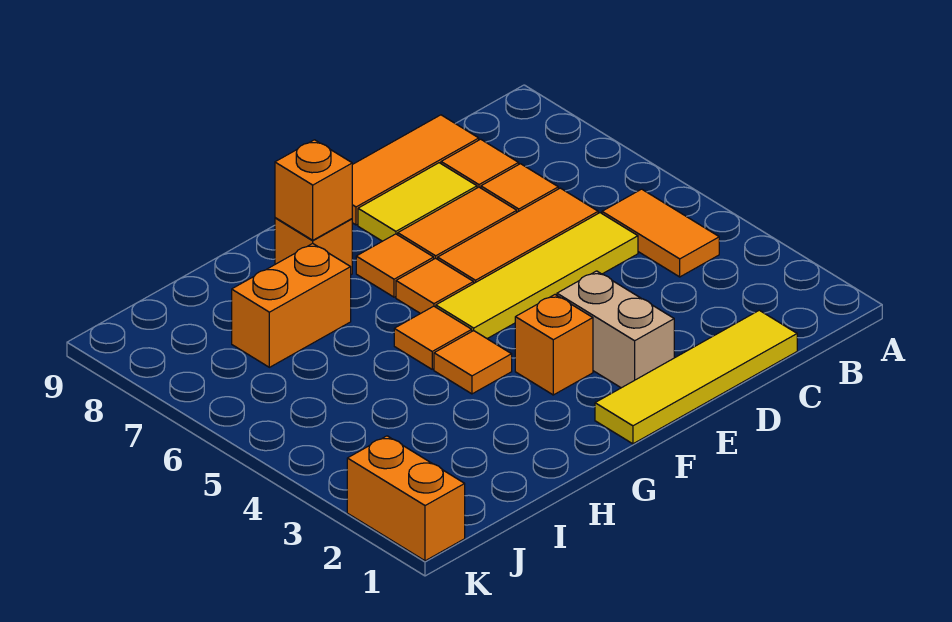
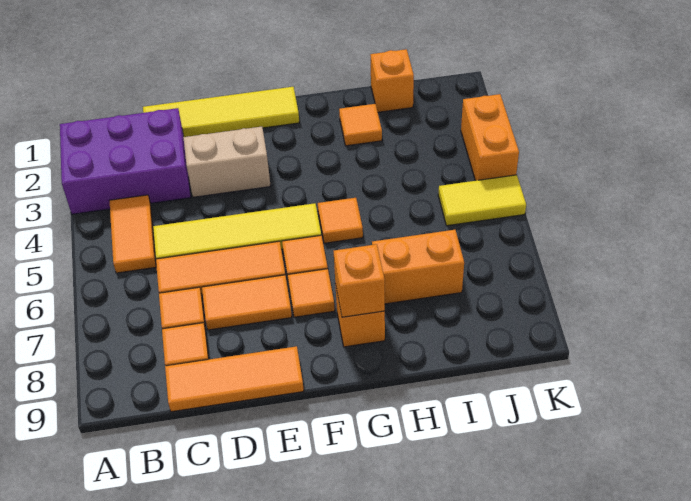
none -> purple 2x3 brick [60,108,191,214]
yellow 1x2 tile [358,163,477,241] -> yellow 1x2 tile moved to [438,175,526,226]
tan 1x2 brick [557,271,674,388] -> tan 1x2 brick turned to [183,127,271,197]
orange 1x1 brick [515,295,593,395] -> orange 1x1 brick moved to [370,49,414,112]
orange 1x1 tile [434,331,512,394] -> orange 1x1 tile moved to [339,104,382,146]
orange 1x2 brick [347,436,465,561] -> orange 1x2 brick moved to [461,94,519,181]

